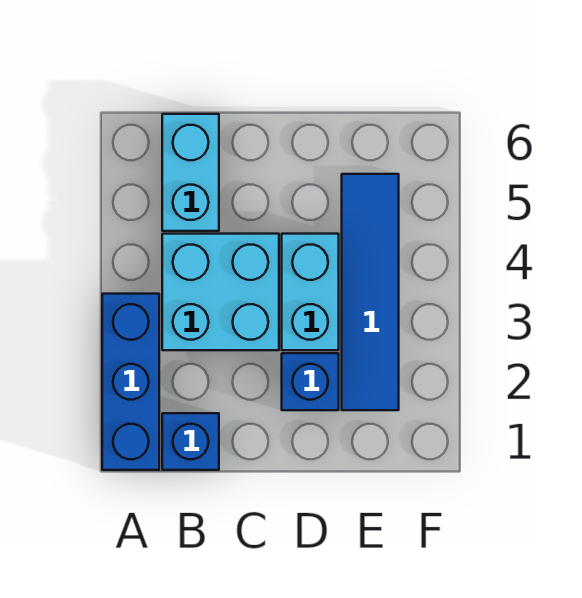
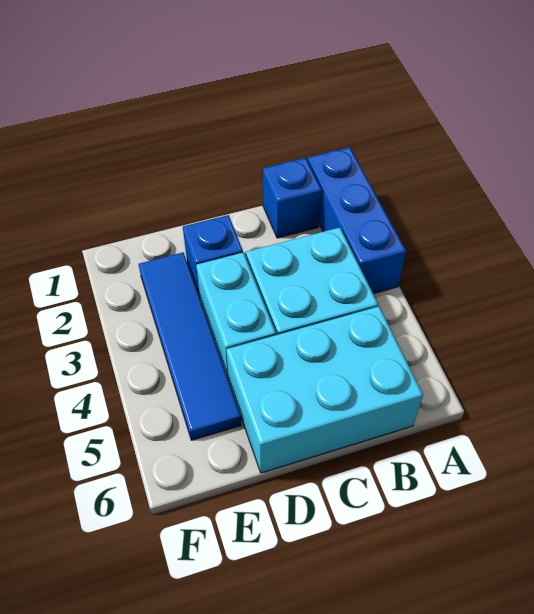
cyan 1x2 brick [162,114,219,231] -> cyan 2x3 brick [226,307,423,473]

